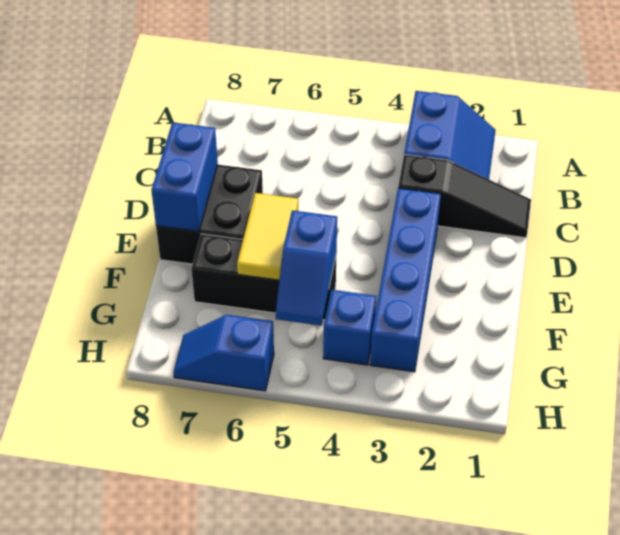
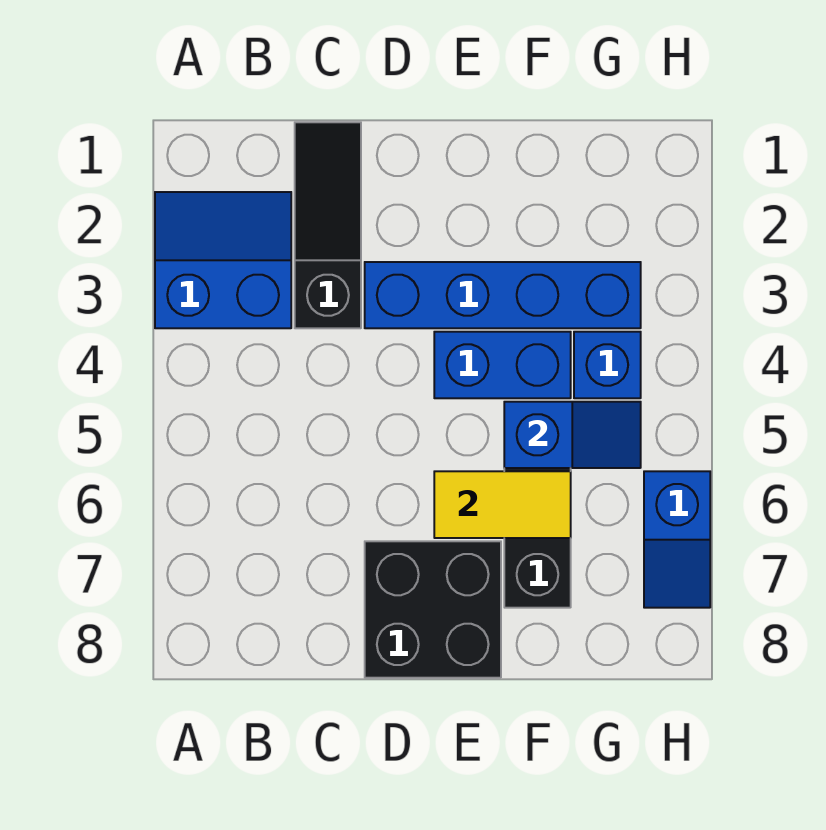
blue 1x2 brick [151,122,218,231] -> blue 1x2 brick moved to [434,332,571,398]

